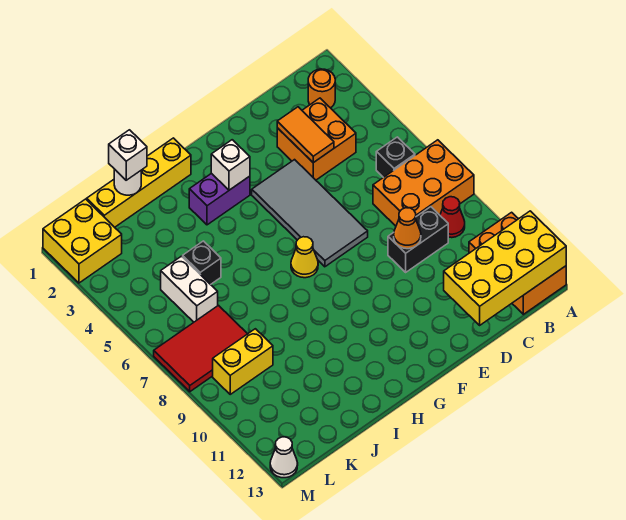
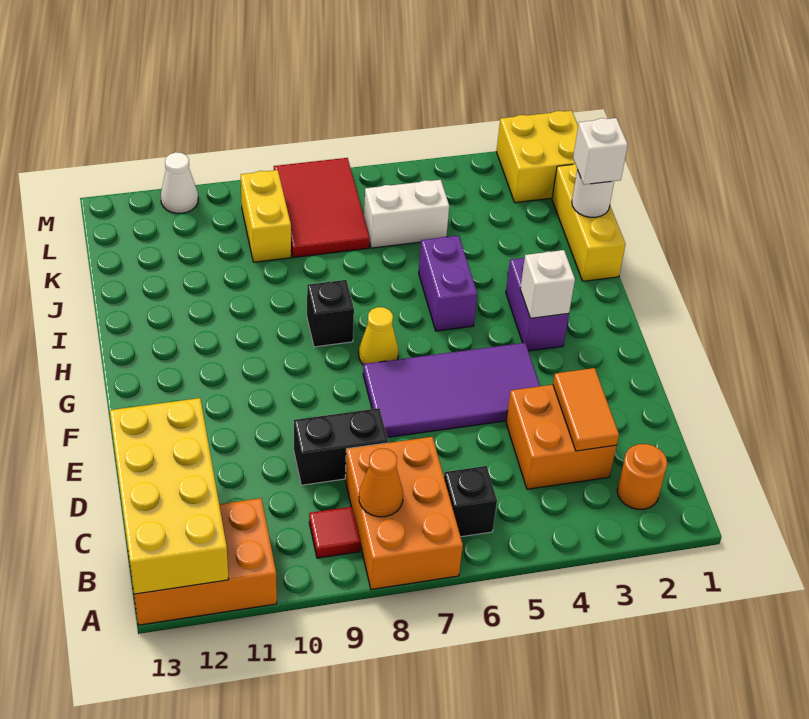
red 1x1 cone [440,197,465,238] -> red 1x1 tile [309,507,360,558]
black 1x2 brick [388,207,448,272] -> black 1x2 brick turned to [294,408,388,485]
orange 1x2 tile [277,107,334,163] -> orange 1x2 tile turned to [553,368,619,451]
orange 1x1 cone [394,208,421,249] -> orange 1x1 cone moved to [359,448,403,517]
grey 2x4 tile [252,160,368,267] -> purple 2x4 tile [363,343,540,437]
yellow 1x4 brick [87,138,191,227] -> yellow 1x3 brick [552,164,625,281]
none -> purple 1x2 brick [419,236,477,331]
black 1x1 brick [183,241,221,285] -> black 1x1 brick moved to [307,280,354,347]
white 1x1 cone [270,437,298,478] -> white 1x1 cone moved to [161,152,198,213]

